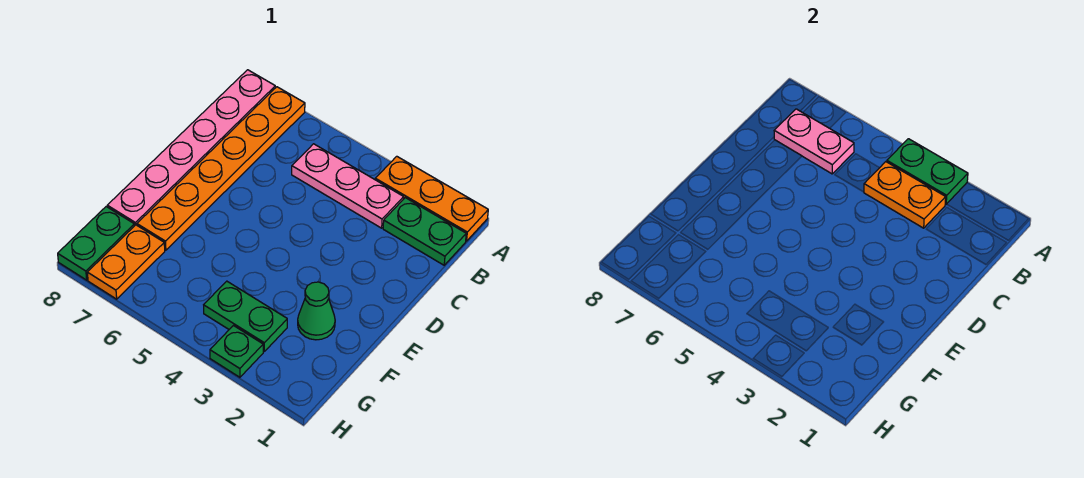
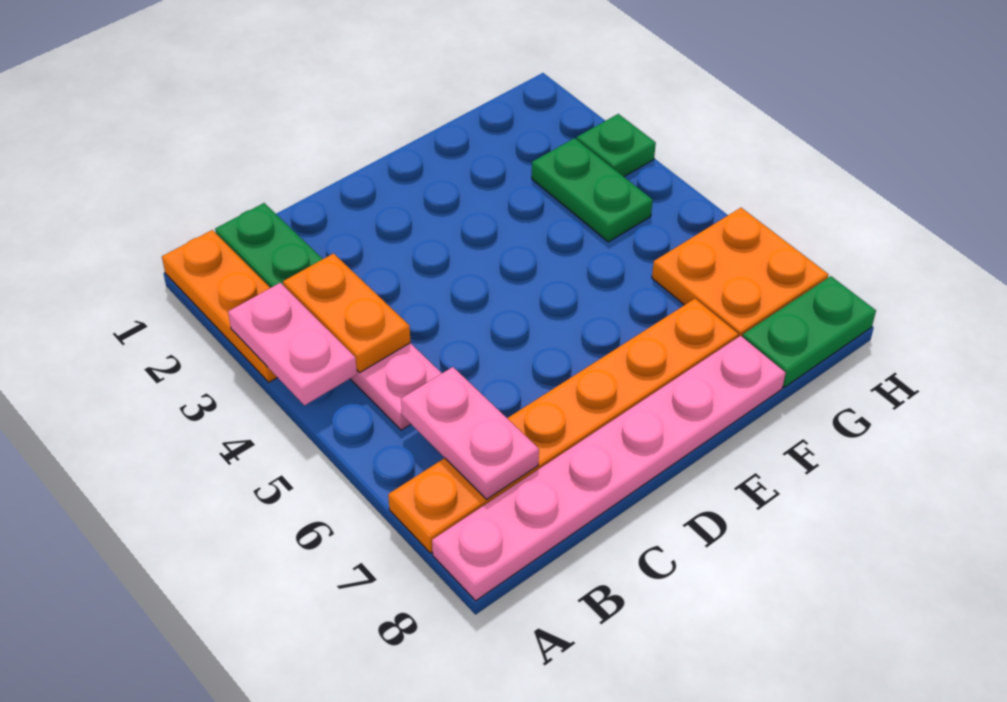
green 1x2 plate [887,139,968,204] -> pink 1x2 plate [228,283,357,405]
green 1x1 cone [298,282,335,340] -> none
orange 1x2 plate [87,225,165,299] -> orange 2x2 plate [652,208,829,337]

